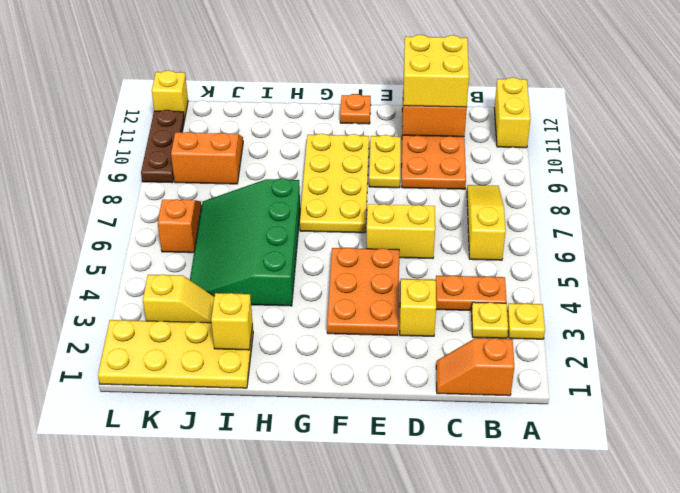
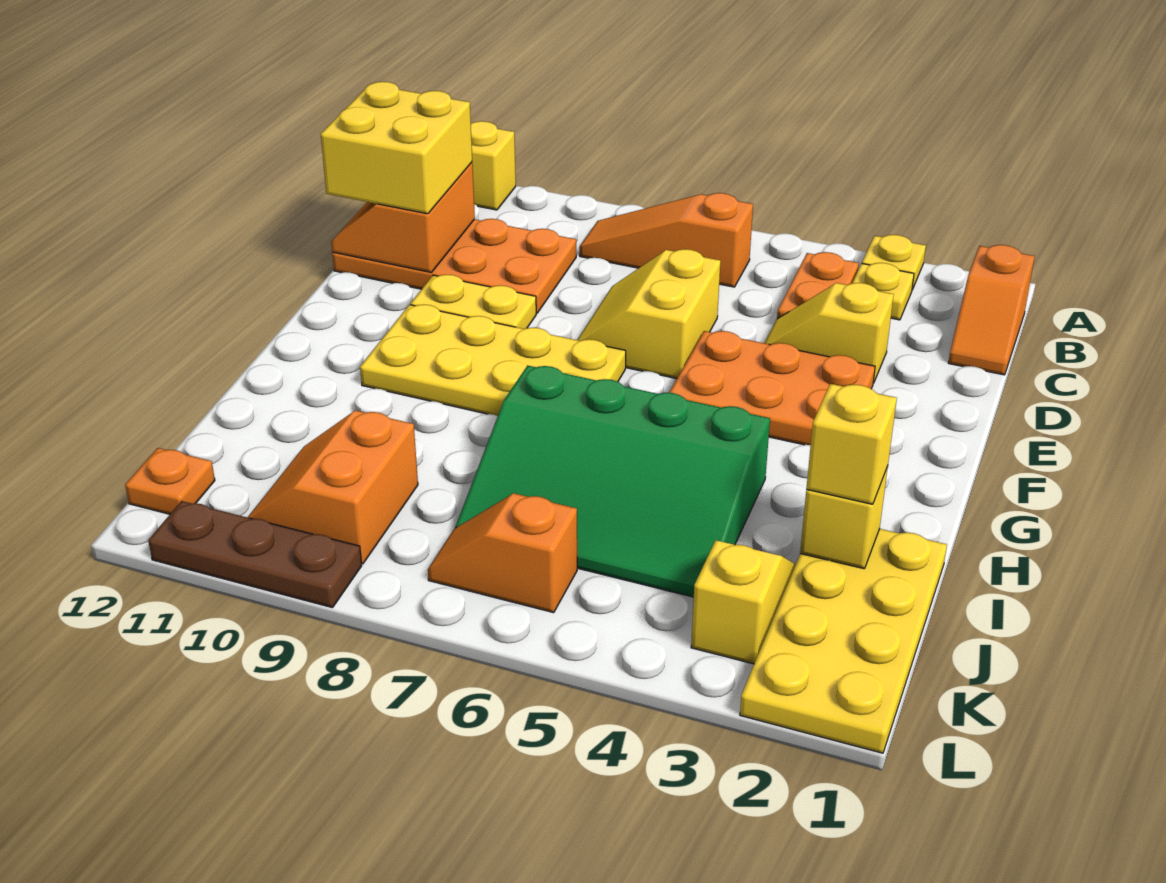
yellow 1x3 slope [467,185,506,260] -> orange 1x3 slope [580,193,753,287]
orange 1x1 plate [340,94,371,124] -> orange 1x1 plate moved to [125,448,215,514]
yellow 1x1 brick [152,70,188,120] -> yellow 1x1 brick moved to [806,384,897,504]

